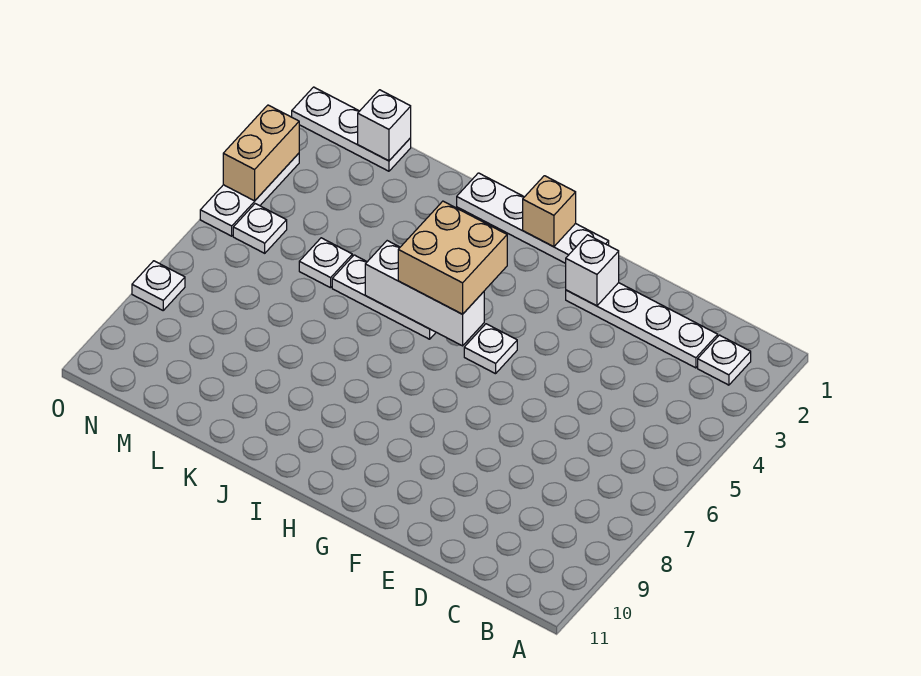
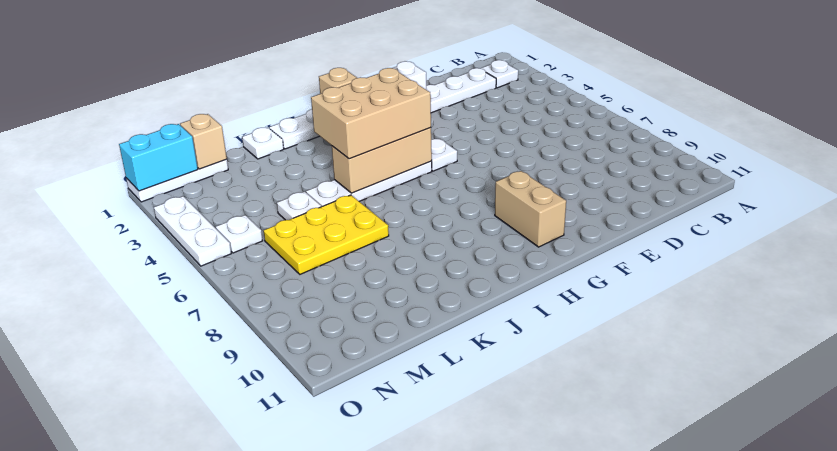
tan 2x2 brick [398,201,507,314] -> tan 2x3 brick [311,68,431,159]
white 1x3 brick [365,241,484,346] -> tan 1x3 brick [332,128,432,193]
white 1x3 plate [332,255,436,339] -> white 1x4 plate [306,161,432,207]
none -> yellow 2x3 plate [264,195,389,274]
white 1x1 brick [358,90,411,161] -> tan 1x1 brick [180,114,227,169]
none -> cyan 1x2 brick [119,124,198,191]
tan 1x2 brick [223,105,299,201] -> tan 1x2 brick moved to [495,171,566,247]
white 1x1 plate [132,261,185,310] -> white 1x1 plate moved to [242,128,284,159]

